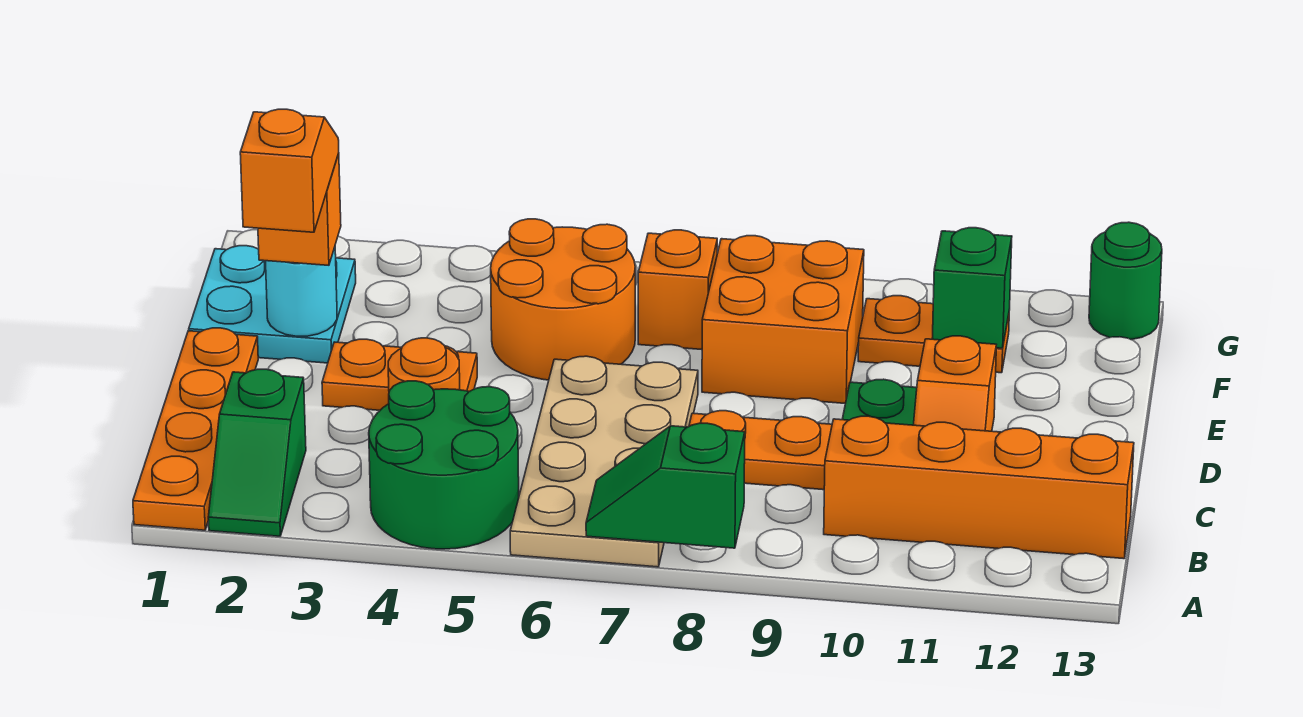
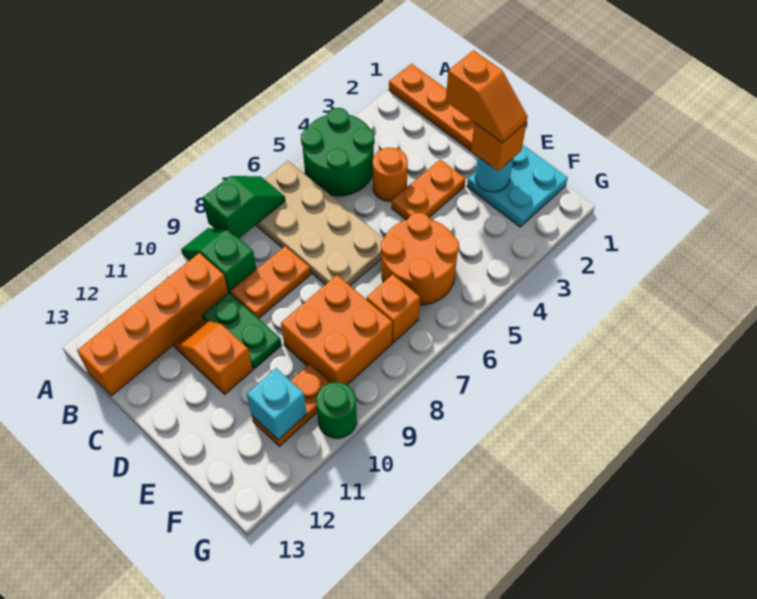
green 1x2 slope [208,369,306,536] -> green 1x2 slope moved to [181,228,256,293]
green 1x1 brick [932,228,1012,348] -> cyan 1x1 brick [247,368,307,440]
green 1x1 round brick [1089,222,1162,339] -> green 1x1 round brick moved to [316,382,357,438]

